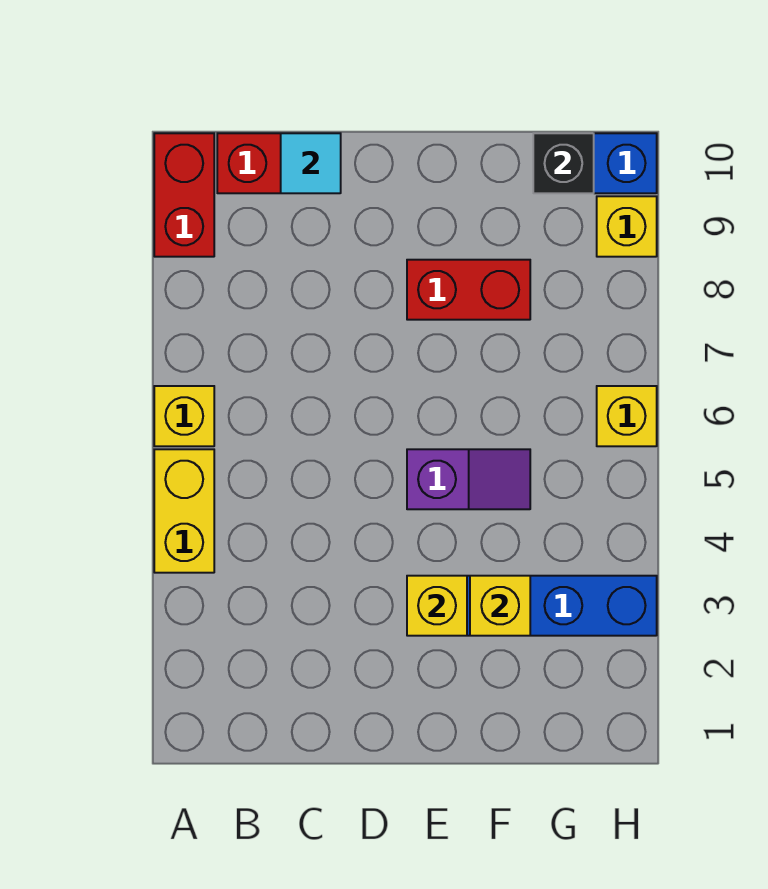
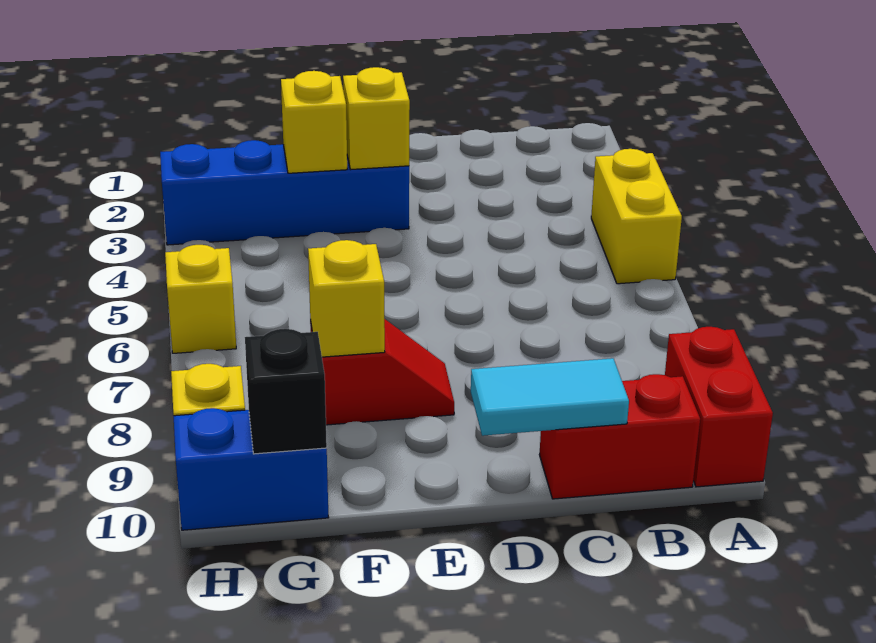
yellow 1x1 brick [154,386,214,446] -> yellow 1x1 brick moved to [308,240,385,357]
cyan 1x1 tile [281,133,341,193] -> cyan 1x2 tile [471,358,629,436]
purple 1x2 slope [407,449,530,509] -> none
red 1x2 brick [407,260,530,320] -> red 1x2 slope [310,319,454,425]

